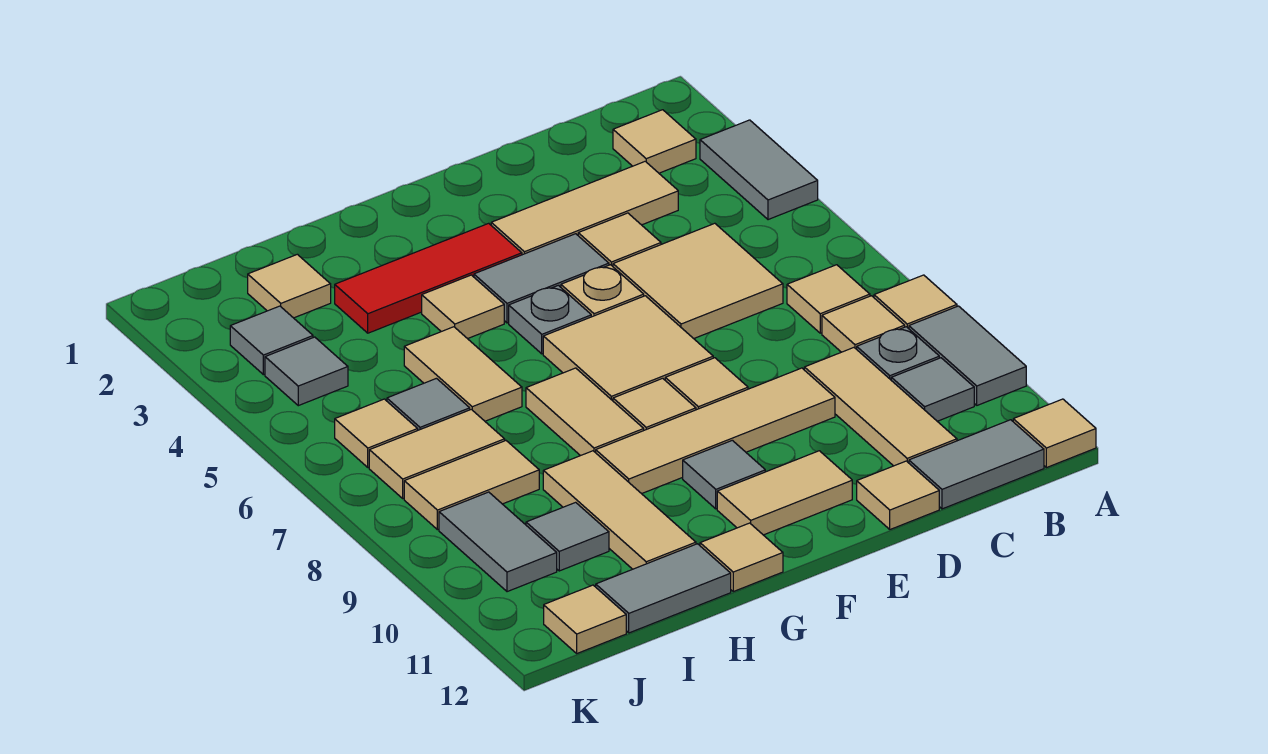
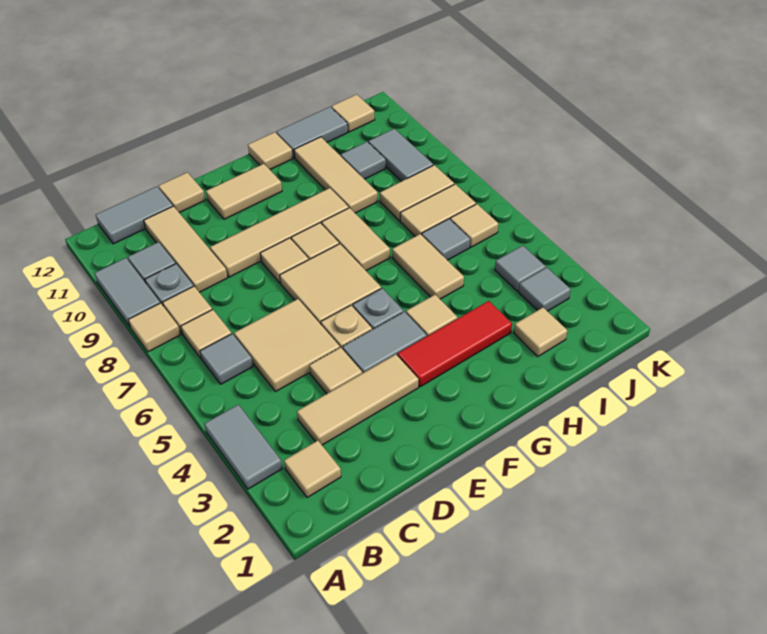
tan 1x1 tile [1013,399,1096,468] -> none
grey 1x1 tile [683,440,765,509] -> grey 1x1 tile moved to [200,334,253,384]

